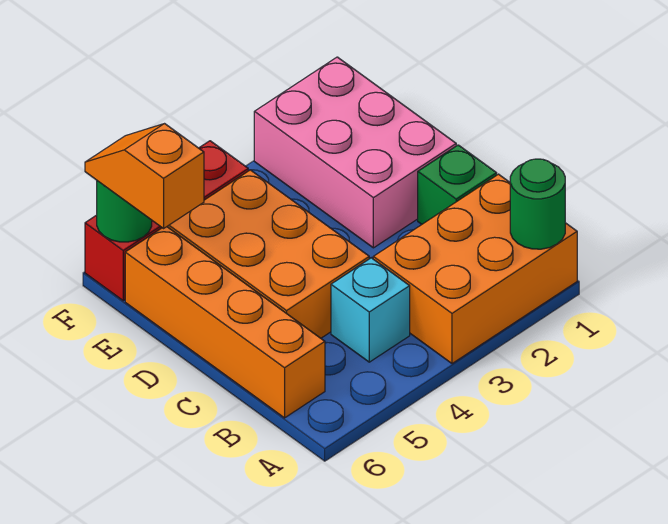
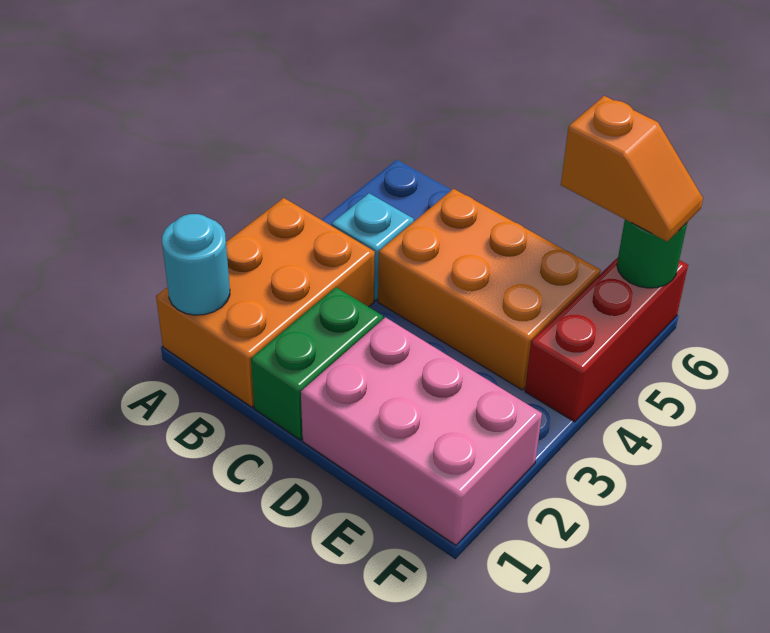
green 1x1 round brick [510,159,565,249] -> cyan 1x1 round brick [162,214,230,315]
orange 1x4 brick [125,227,325,418] -> none
green 1x1 brick [418,145,497,224] -> green 1x2 brick [251,287,383,440]

